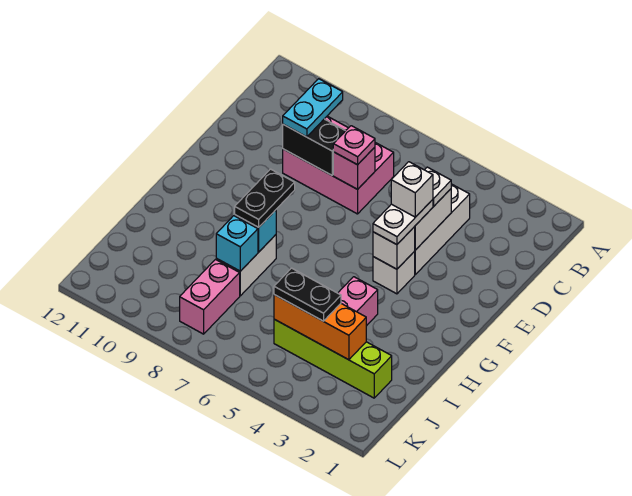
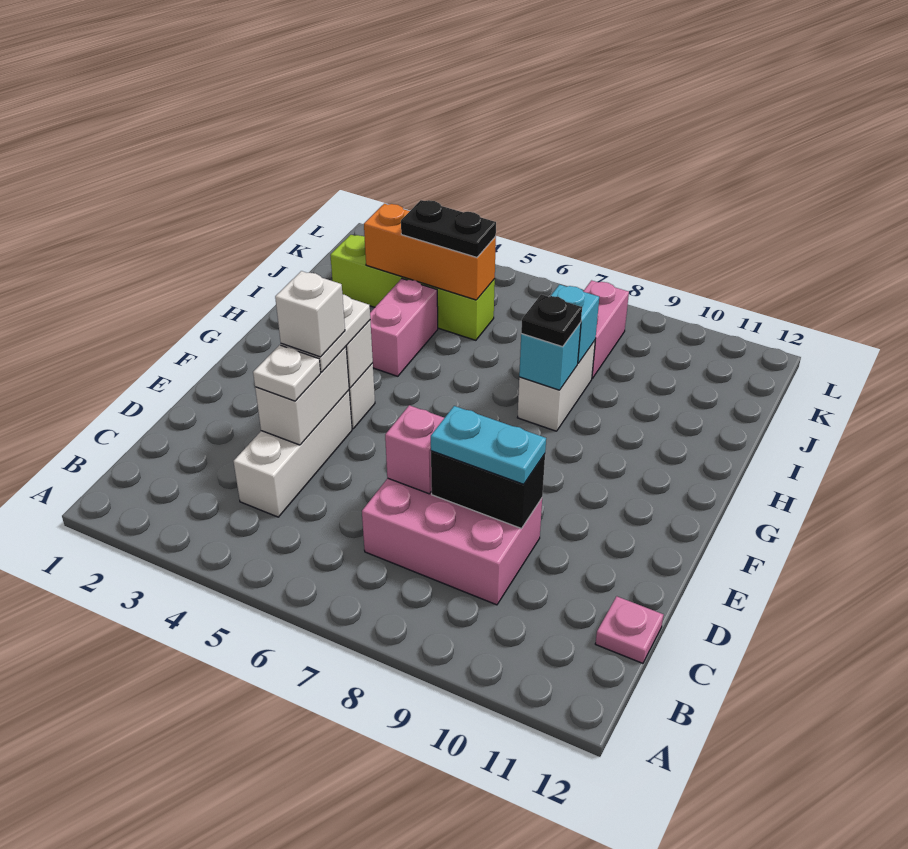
cyan 1x2 plate [283,79,343,137] -> cyan 1x2 plate turned to [431,406,546,484]
pink 1x1 plate [333,126,375,165] -> pink 1x1 plate moved to [595,596,664,663]
black 1x2 plate [235,169,295,227] -> black 1x1 plate [521,294,582,347]

